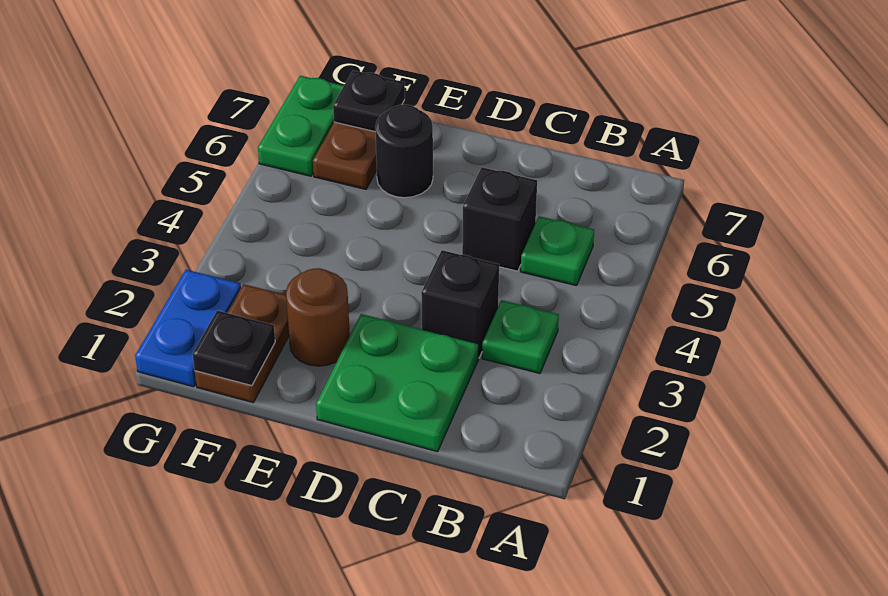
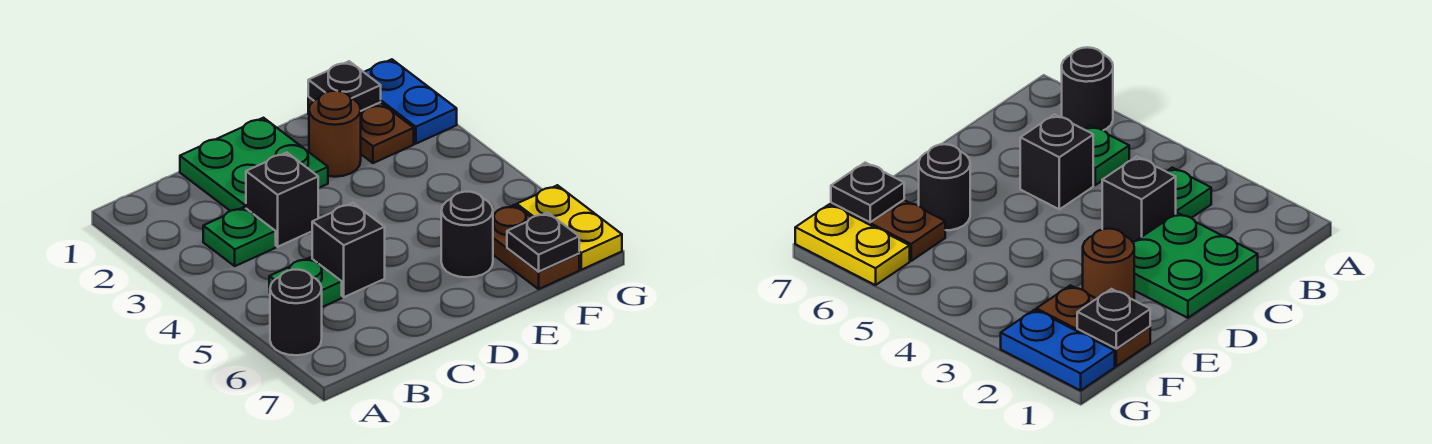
none -> black 1x1 round brick [270,270,322,355]
green 1x2 plate [258,76,344,176] -> yellow 1x2 plate [517,185,622,270]

